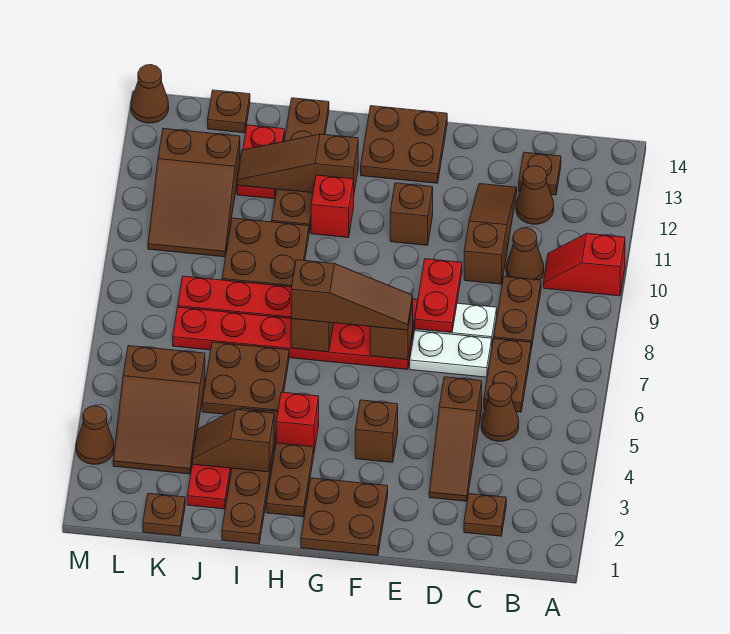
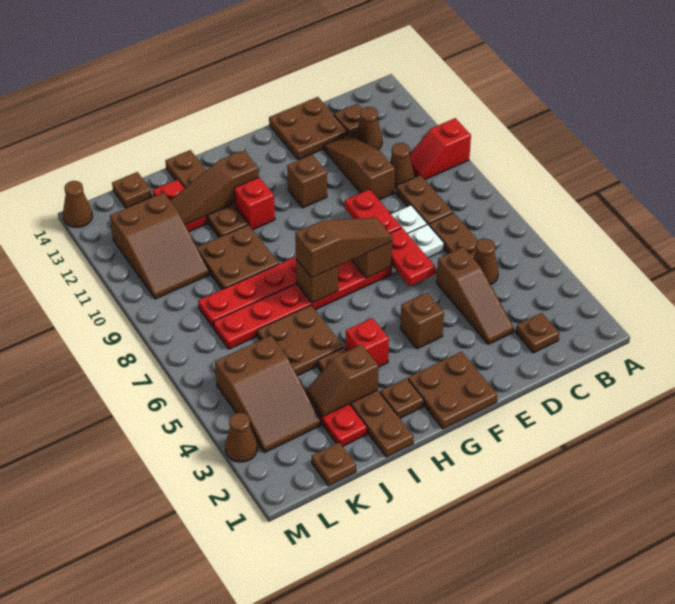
none -> red 1x2 plate [390,228,435,286]
brown 2x2 plate [361,106,447,183] -> brown 2x2 plate moved to [269,97,347,160]
brown 1x2 plate [266,443,314,517] -> brown 1x1 plate [380,378,424,418]

